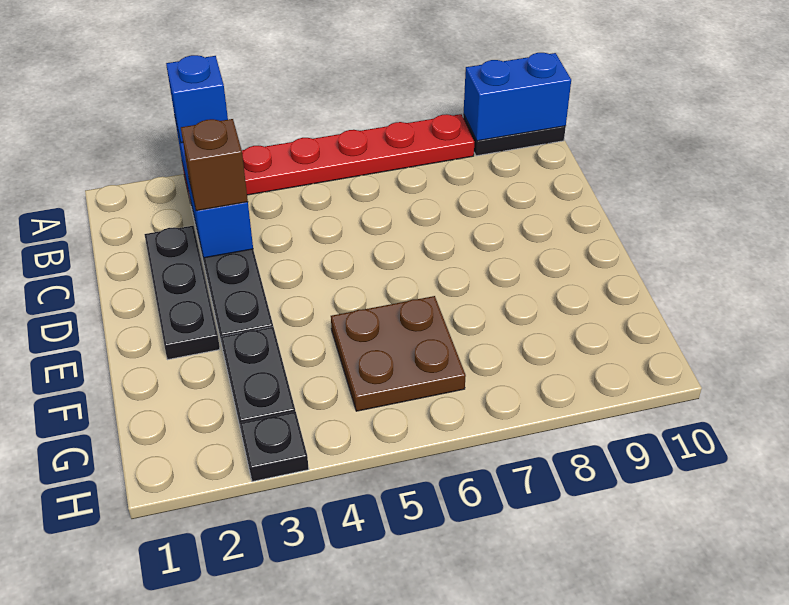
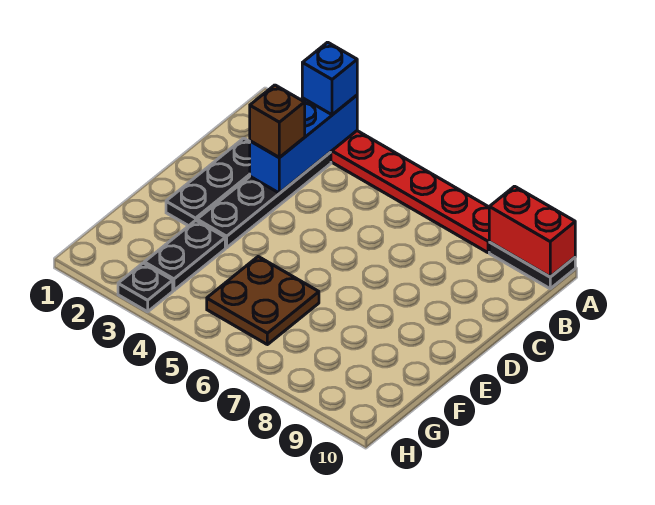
blue 1x2 brick [464,53,571,141] -> red 1x2 brick [489,186,575,277]

